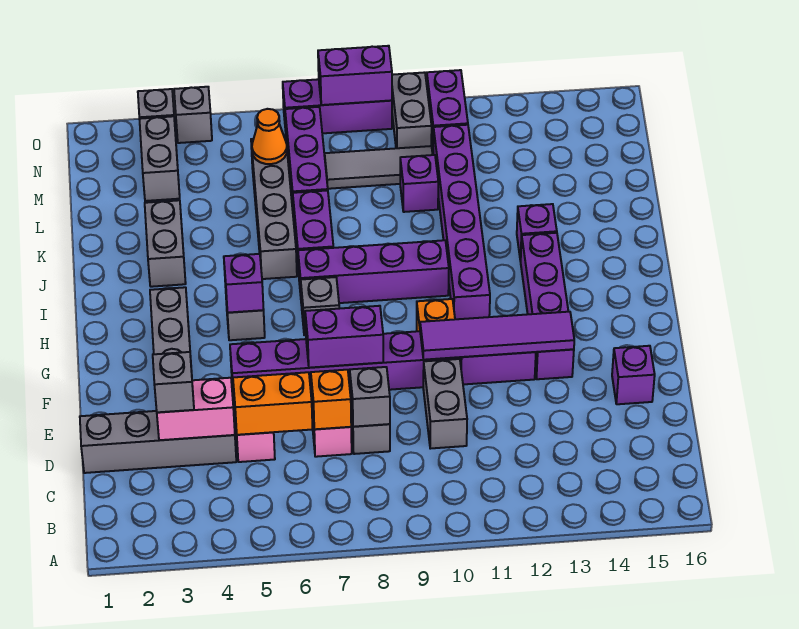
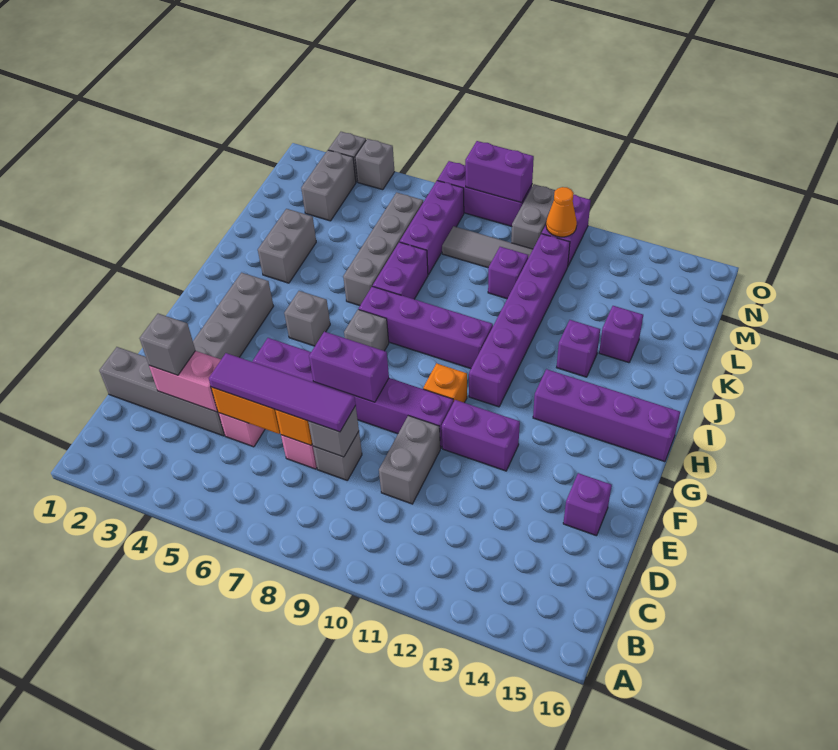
purple 1x4 tile [420,312,574,360] -> purple 1x4 tile moved to [209,353,356,432]
purple 1x4 brick [520,233,574,379] -> purple 1x4 brick turned to [533,369,680,462]
purple 1x1 brick [224,254,264,313] -> purple 1x1 brick moved to [599,306,643,363]
orange 1x1 cone [252,109,287,164] -> orange 1x1 cone moved to [546,187,577,237]

